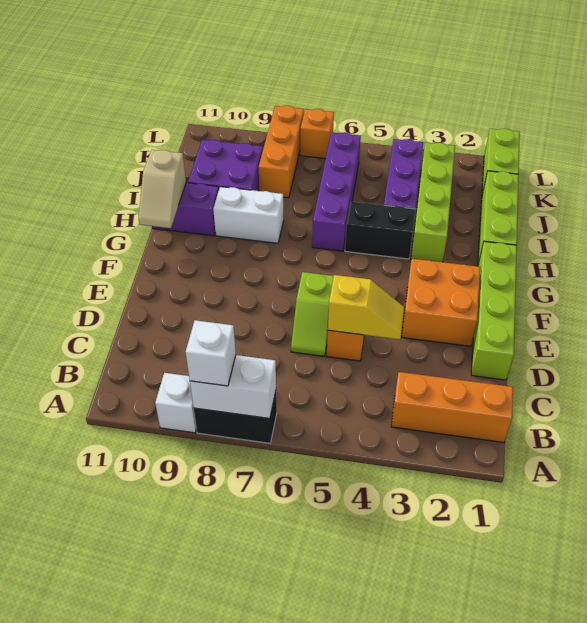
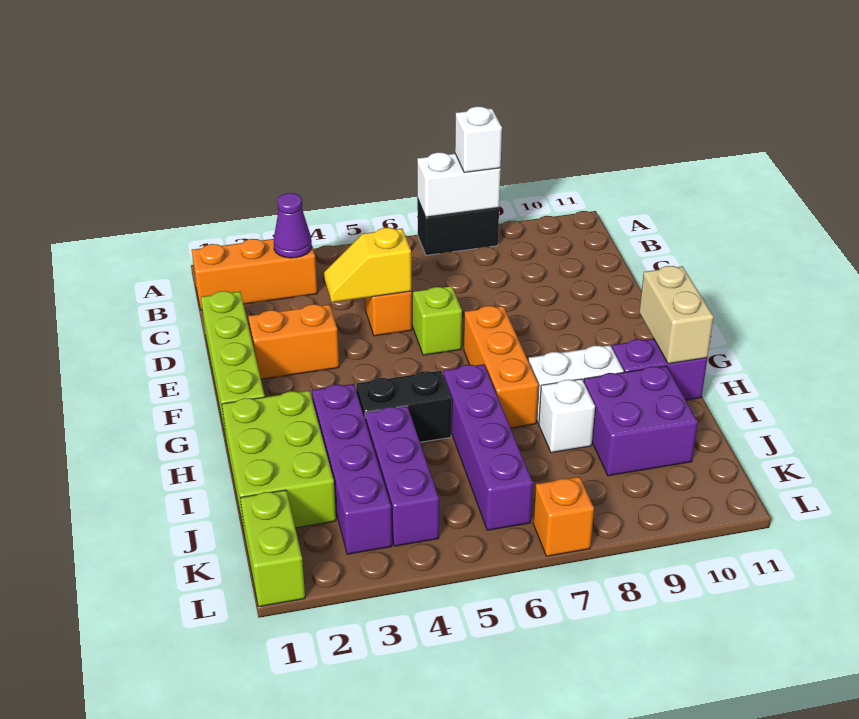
white 1x1 brick [155,373,197,433] -> white 1x1 brick moved to [539,379,595,453]
none -> purple 1x1 cone [274,193,312,258]
orange 2x2 brick [402,259,480,346] -> orange 1x2 brick [248,304,339,379]
tan 1x2 slope [139,150,186,228] -> tan 1x2 brick [639,266,714,364]
lime 1x3 brick [478,171,519,264] -> lime 2x3 brick [222,391,336,536]
lime 1x4 brick [411,142,455,262] -> purple 1x4 brick [312,384,392,554]
orange 1x3 brick [259,106,304,198] -> orange 1x3 brick moved to [464,306,538,428]

